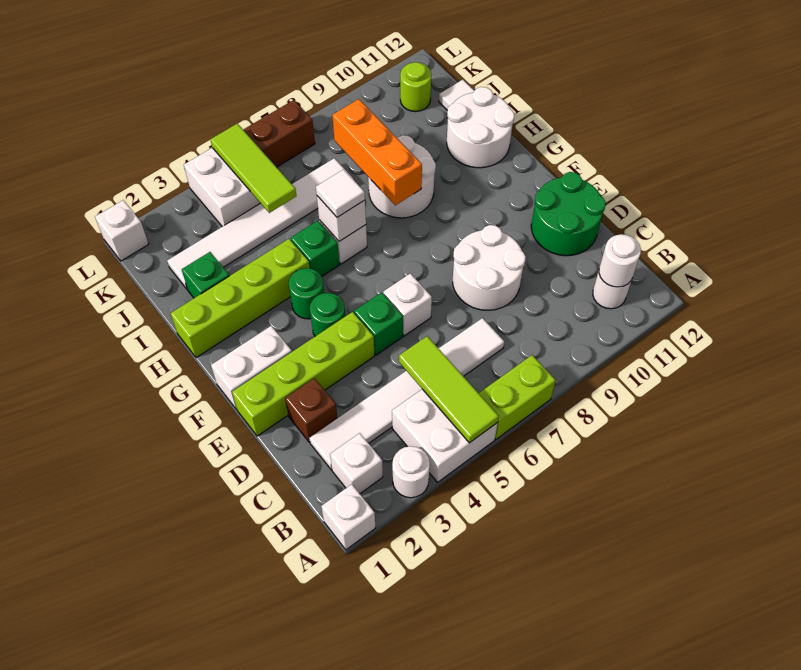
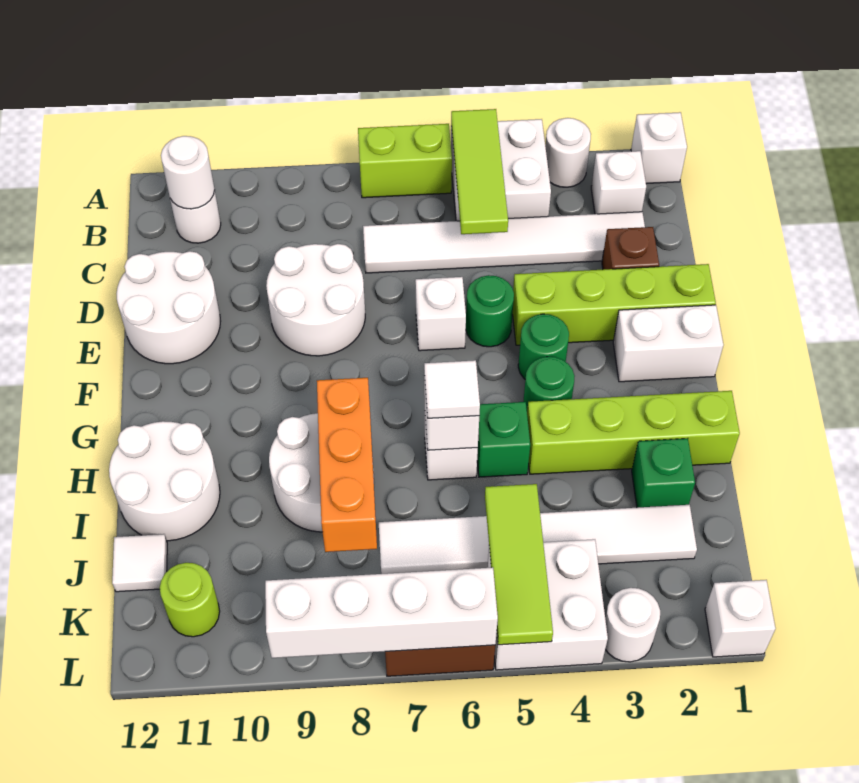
green 2x2 round brick [531,172,606,256] -> white 2x2 round brick [116,251,220,364]
green 1x1 brick [354,293,403,355] -> green 1x1 round brick [466,275,514,347]
none -> white 1x1 round brick [605,588,660,662]
none -> white 1x4 brick [265,568,498,658]

